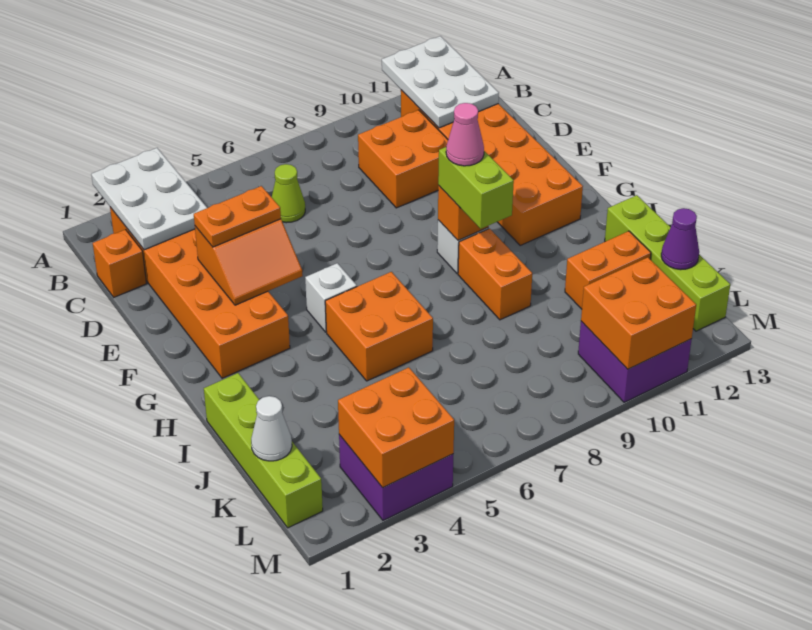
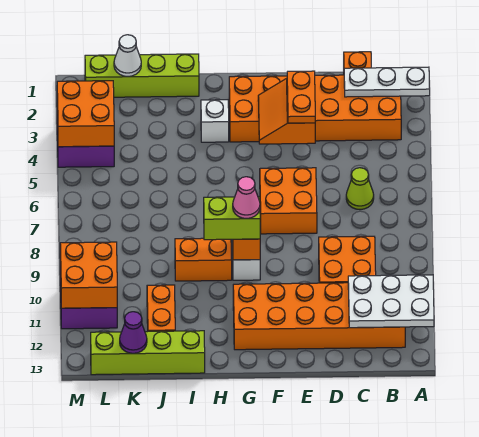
white 2x3 plate [91,148,207,250] -> white 1x3 plate [344,67,430,97]
white 1x1 brick [305,263,357,332] -> white 1x1 brick moved to [201,100,229,142]
orange 2x2 brick [325,272,433,381] -> orange 2x2 brick moved to [260,168,317,234]

